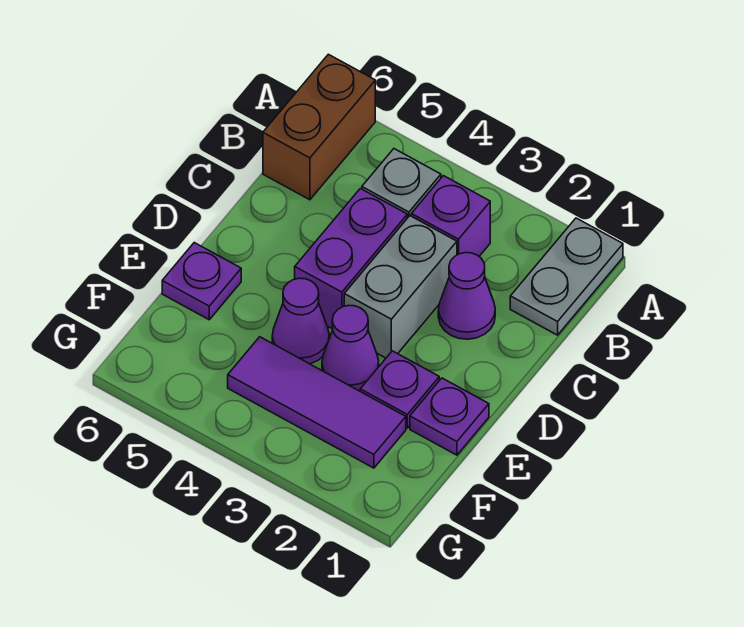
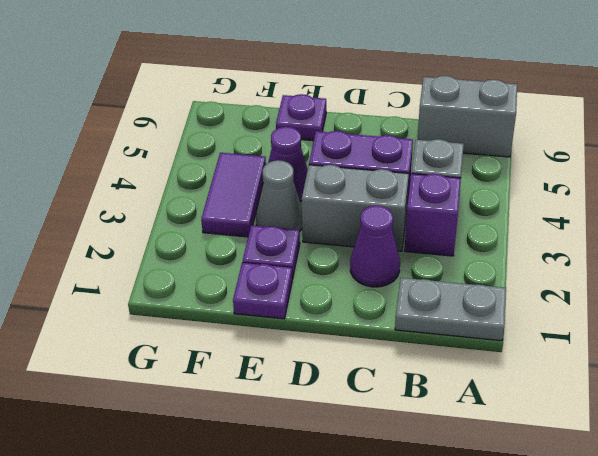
brown 1x2 brick [263,54,375,200] -> grey 1x2 brick [417,76,517,157]
purple 1x1 cone [322,306,379,391] -> grey 1x1 cone [256,160,302,231]
purple 1x3 tile [228,337,406,468] -> purple 1x2 tile [201,153,266,237]

